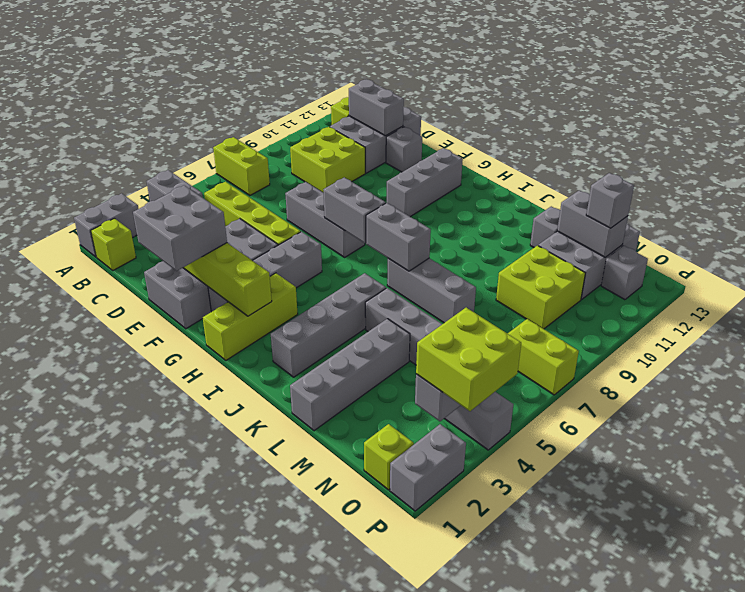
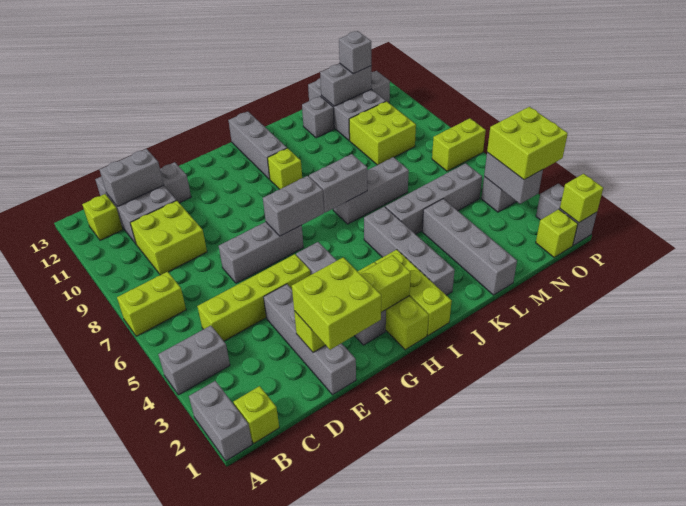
grey 2x4 brick [144,219,278,329] -> grey 1x4 brick [264,284,356,395]
grey 2x2 brick [133,185,227,271] -> lime 2x2 brick [292,257,381,350]
grey 1x3 brick [387,148,463,217] -> grey 1x3 brick moved to [228,112,287,179]
none -> lime 1x3 brick [375,250,452,336]
none -> lime 1x1 brick [268,148,302,189]
none -> lime 1x1 brick [560,174,603,223]

